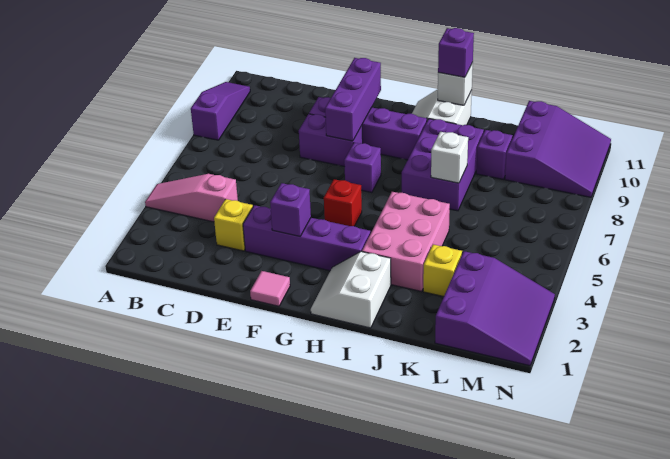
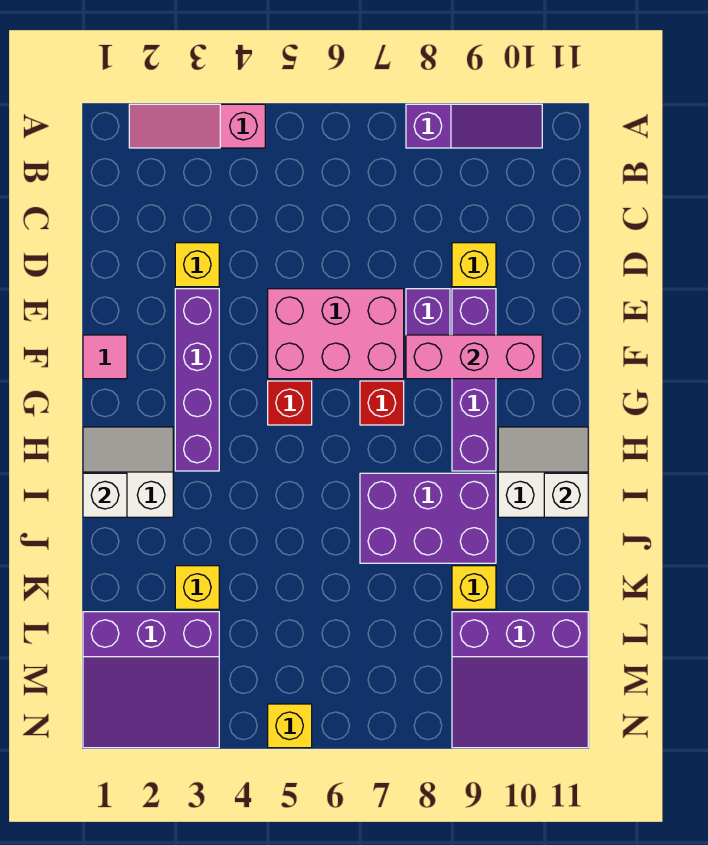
pink 1x3 slope [145,174,238,222] -> pink 1x3 slope turned to [129,104,265,148]
none -> yellow 1x1 brick [452,243,496,287]
purple 1x1 brick [270,183,311,236] -> none
purple 1x3 brick [325,58,381,141] -> pink 1x3 brick [406,335,542,379]
purple 1x1 brick [344,143,381,193] -> red 1x1 brick [360,381,404,425]
pink 2x3 brick [362,192,450,291] -> pink 2x3 brick moved to [268,289,404,379]
purple 1x1 brick [438,28,474,77] -> none
white 1x1 brick [431,132,468,183] -> white 1x1 brick moved to [83,473,127,517]
purple 1x1 brick [476,130,513,179] -> yellow 1x1 brick [452,566,496,609]
none -> yellow 1x1 brick [268,704,312,748]

